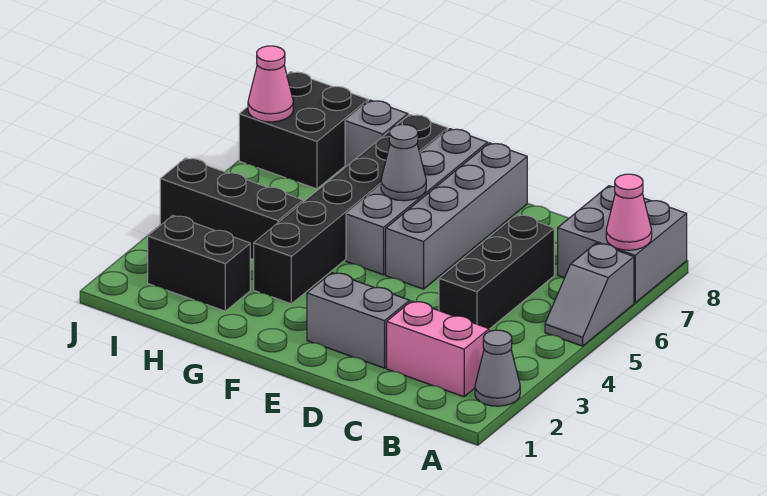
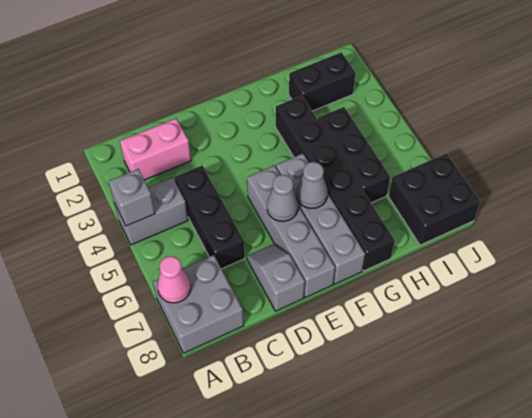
grey 1x1 cone [475,330,520,406] -> grey 1x1 cone moved to [267,175,298,221]
grey 1x2 slope [545,243,634,346] -> grey 1x2 slope moved to [247,244,305,311]
grey 1x2 brick [307,273,410,368] -> grey 1x2 brick moved to [114,178,188,245]
black 1x3 brick [160,158,303,258] -> black 1x3 brick turned to [318,107,390,203]
grey 1x1 brick [345,100,408,167] -> grey 1x1 brick moved to [109,169,155,226]
pink 1x1 cone [248,46,293,122] -> none

